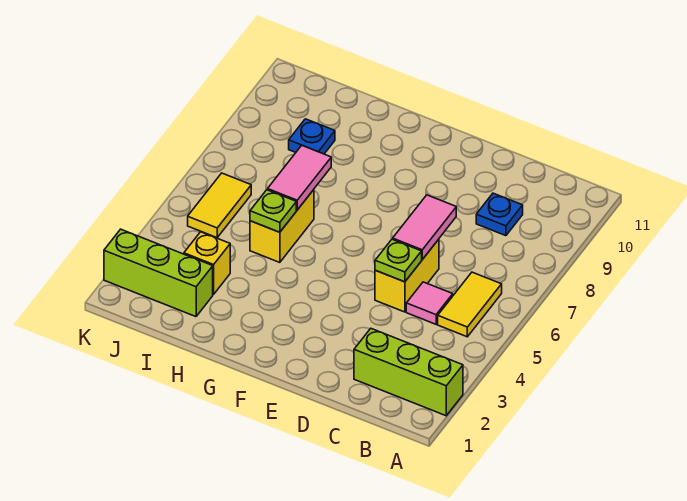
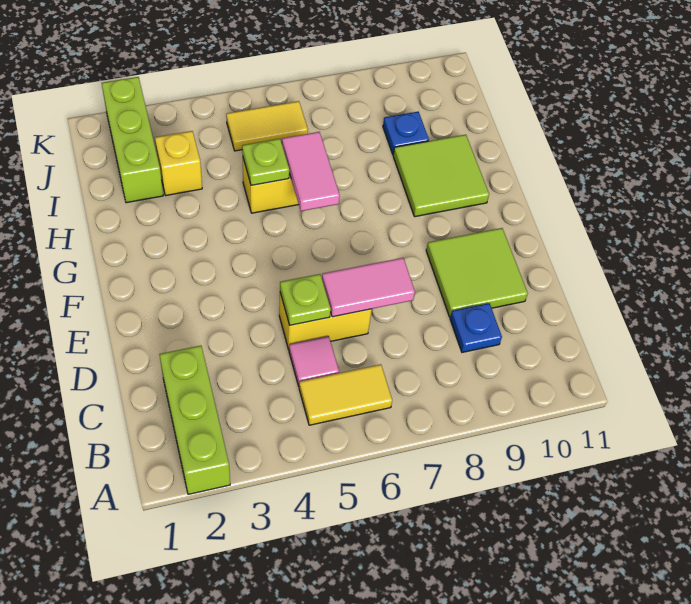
none -> lime 2x2 tile [426,228,528,317]
none -> lime 2x2 tile [393,135,489,217]
pink 1x2 tile [268,145,331,210] -> pink 1x2 tile turned to [282,132,340,211]

